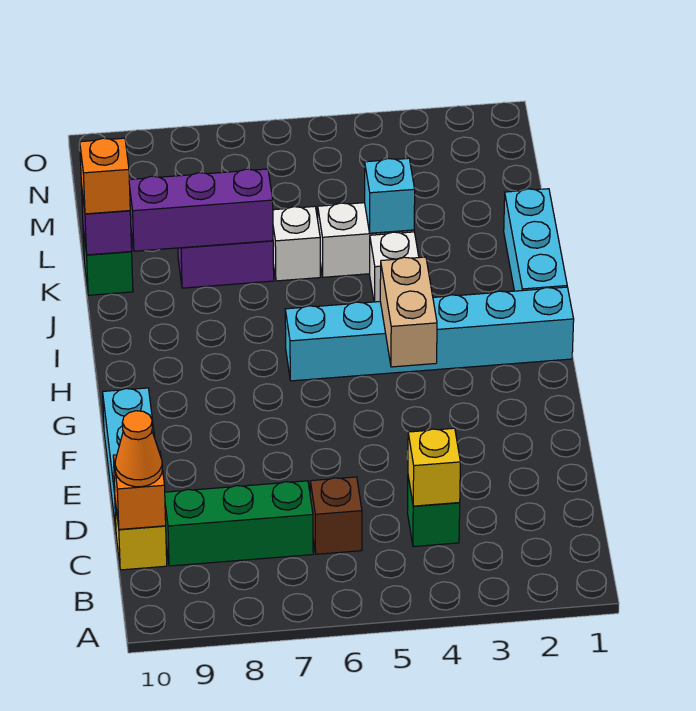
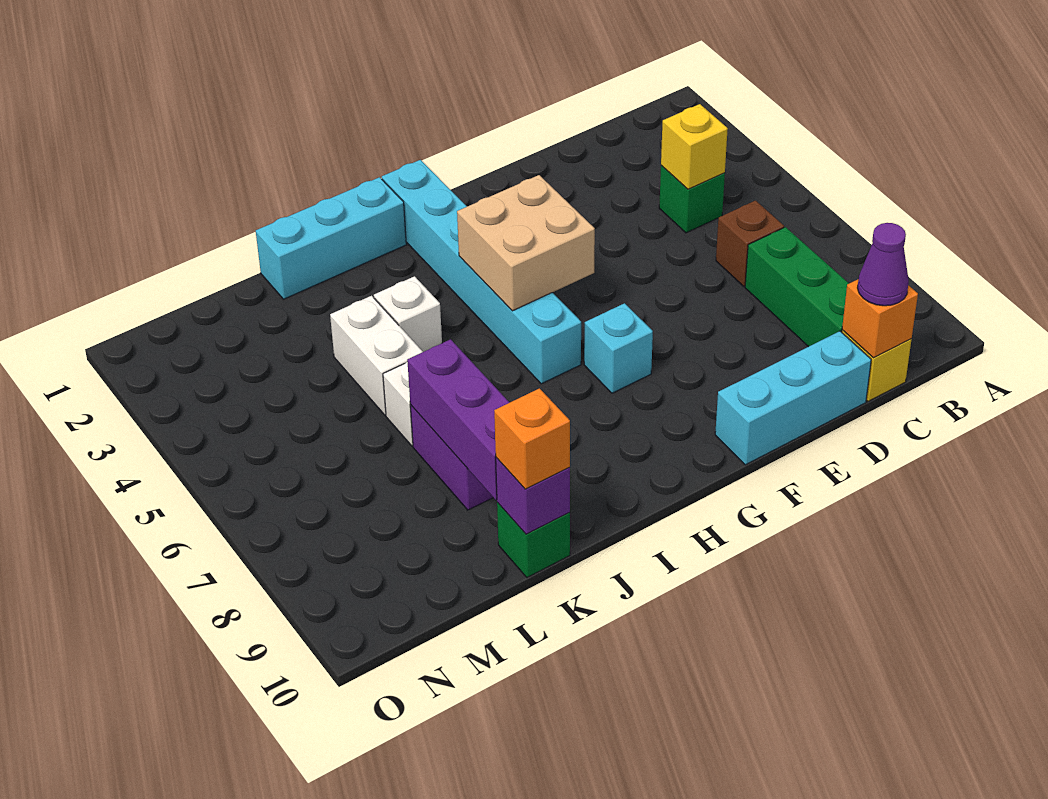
orange 1x1 cone [115,411,162,487] -> purple 1x1 cone [858,223,909,306]
tan 1x2 brick [380,257,437,367] -> tan 2x2 brick [457,175,595,311]
cyan 1x1 brick [365,158,415,233] -> cyan 1x1 brick moved to [584,303,653,393]

